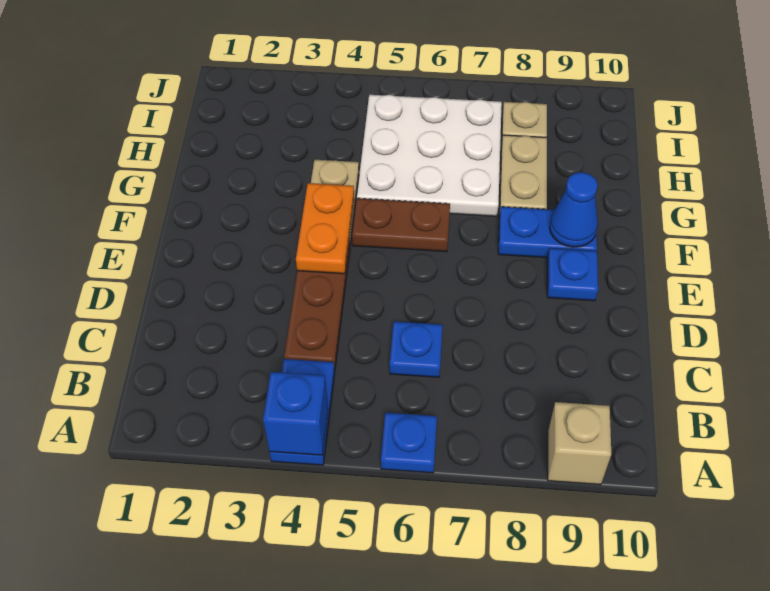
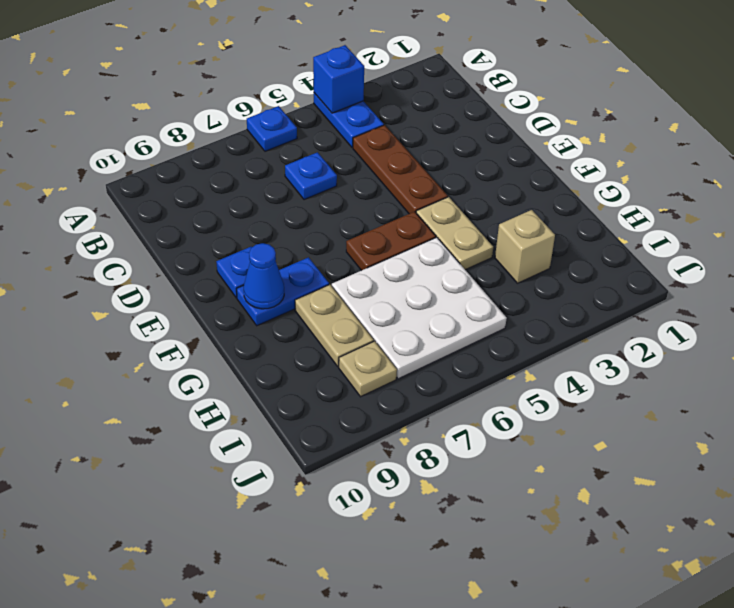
tan 1x1 brick [548,402,611,485] -> tan 1x1 brick moved to [495,210,555,283]
orange 1x2 plate [296,183,354,274] -> none

